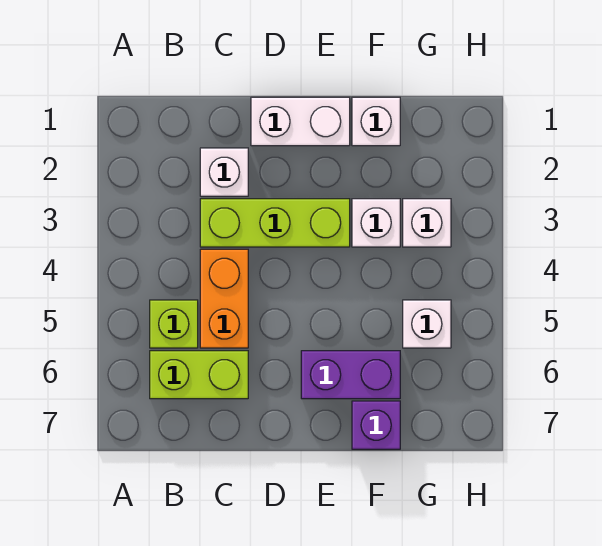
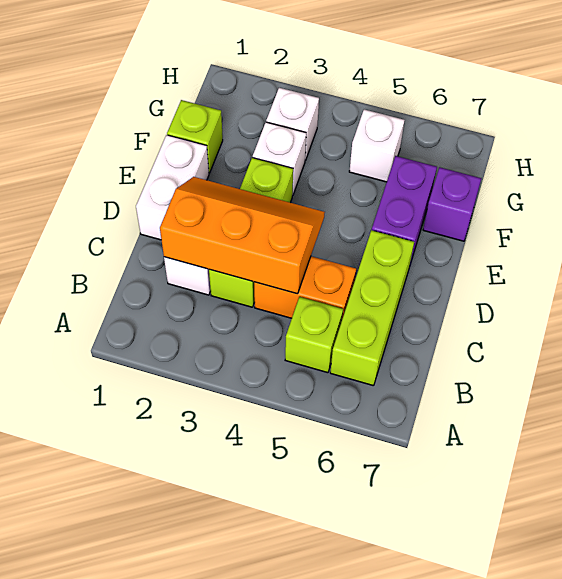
lime 1x2 brick [150,351,248,399] -> lime 1x3 brick [330,230,414,386]
none -> orange 2x3 slope [160,177,325,294]
white 1x1 brick [352,97,400,146] -> lime 1x1 brick [167,100,223,173]

